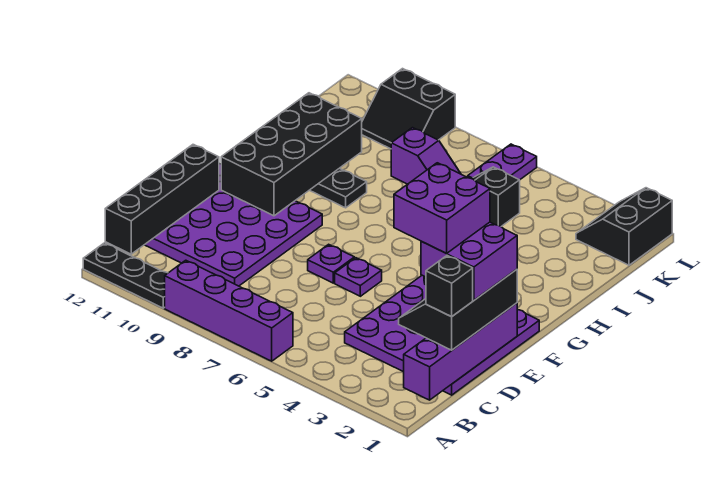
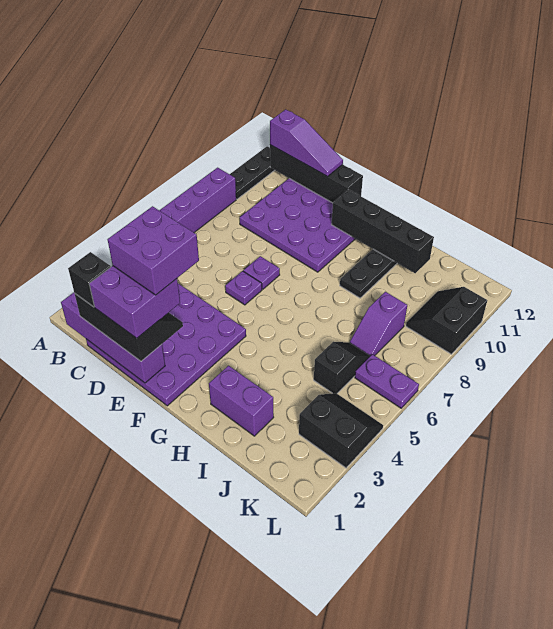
none -> purple 1x3 slope [270,109,343,176]
black 2x4 brick [221,93,362,216] -> black 1x4 brick [331,189,434,273]
none -> purple 1x2 brick [209,366,274,436]
black 2x2 slope [576,188,672,265] -> black 2x2 slope moved to [299,393,383,468]

